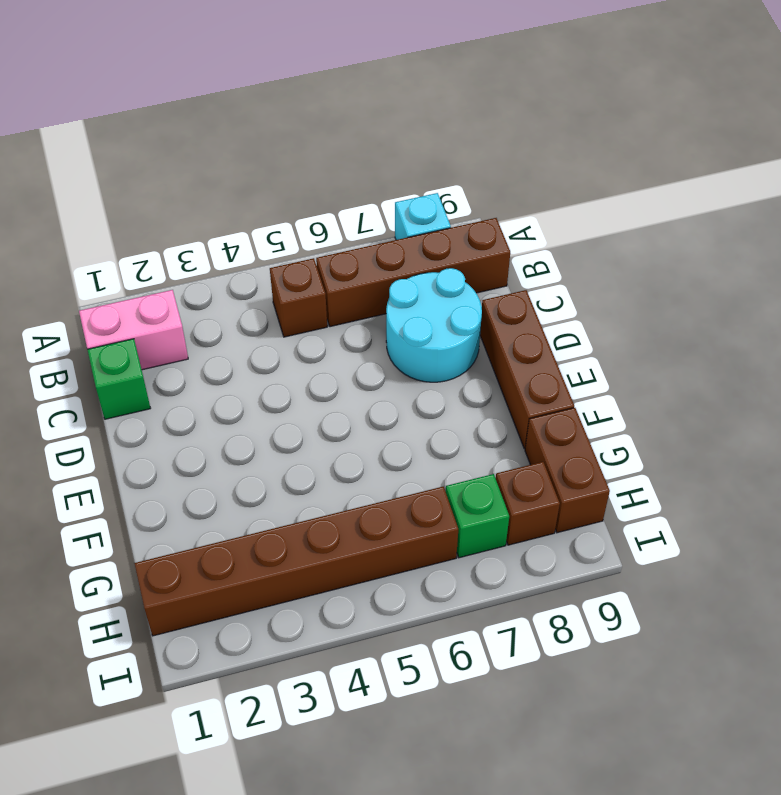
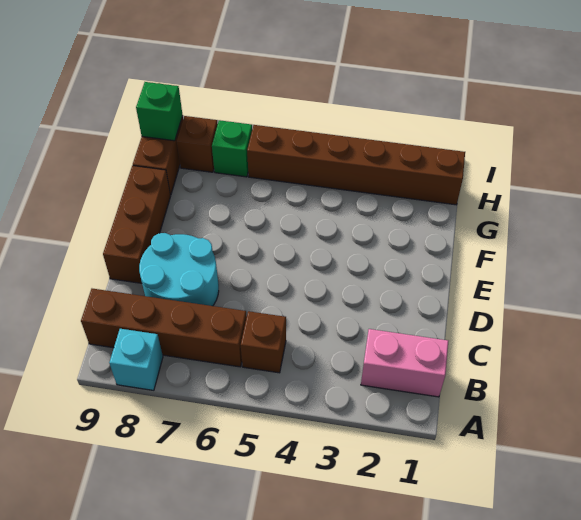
green 1x1 brick [87,339,151,419] -> green 1x1 brick moved to [136,82,183,141]

